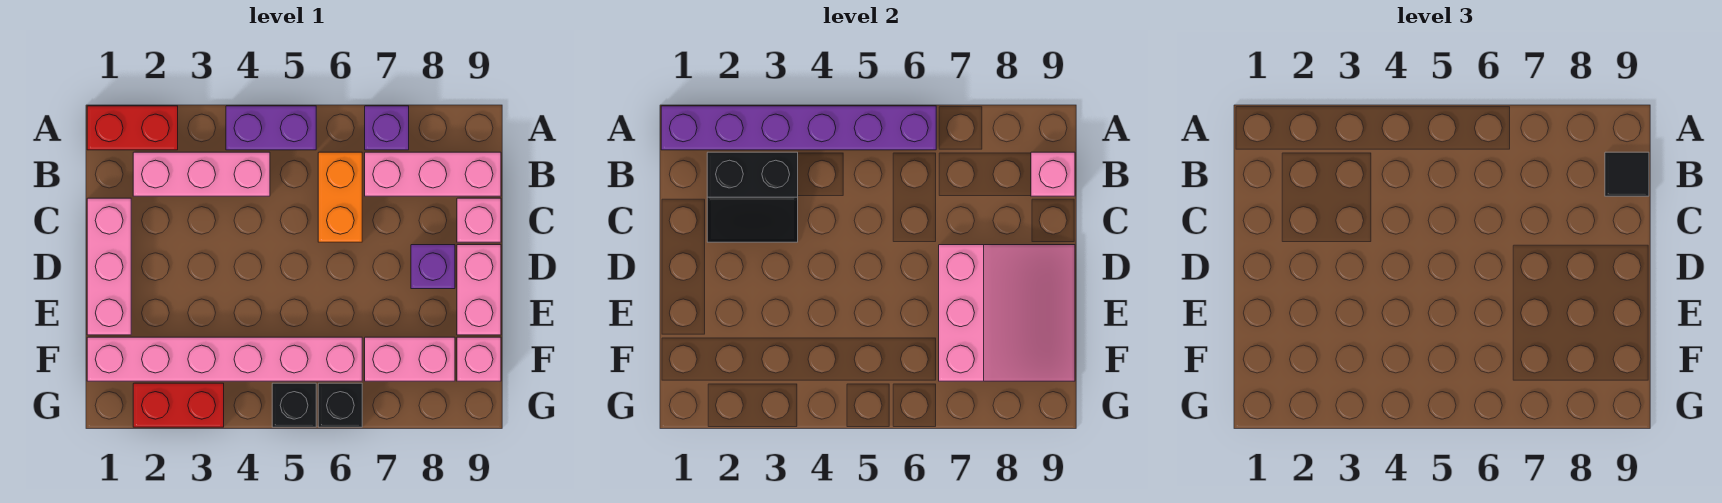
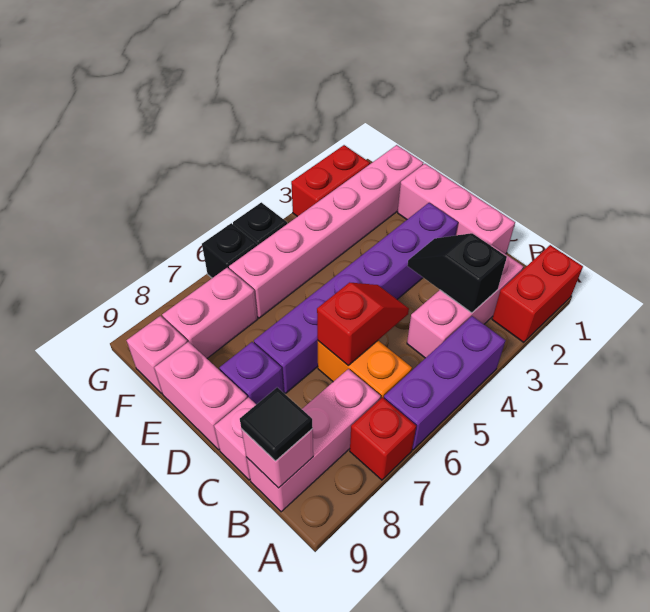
purple 1x6 brick [661,106,936,150] -> purple 1x6 brick moved to [254,203,458,393]
purple 1x2 brick [226,106,316,150] -> purple 1x3 brick [384,316,506,450]
purple 1x1 brick [365,106,409,150] -> red 1x1 brick [350,398,416,480]
black 2x2 slope [707,152,798,242] -> black 1x2 slope [408,233,507,313]
none -> red 1x2 slope [317,283,409,365]
pink 3x3 slope [939,245,1075,381] -> none

